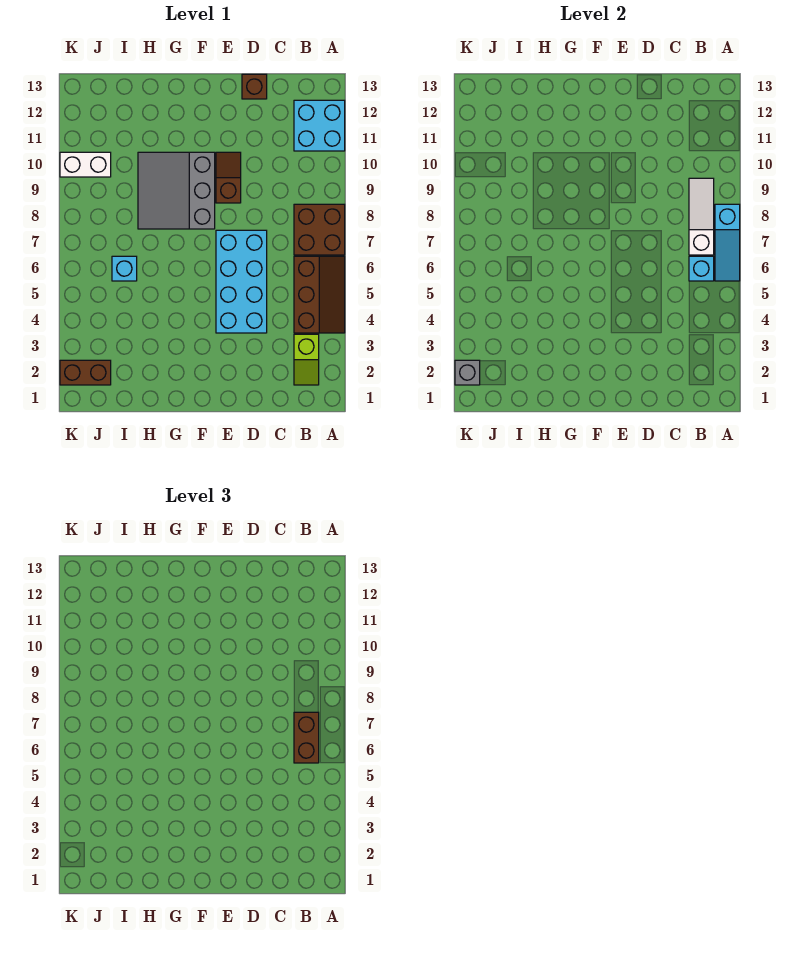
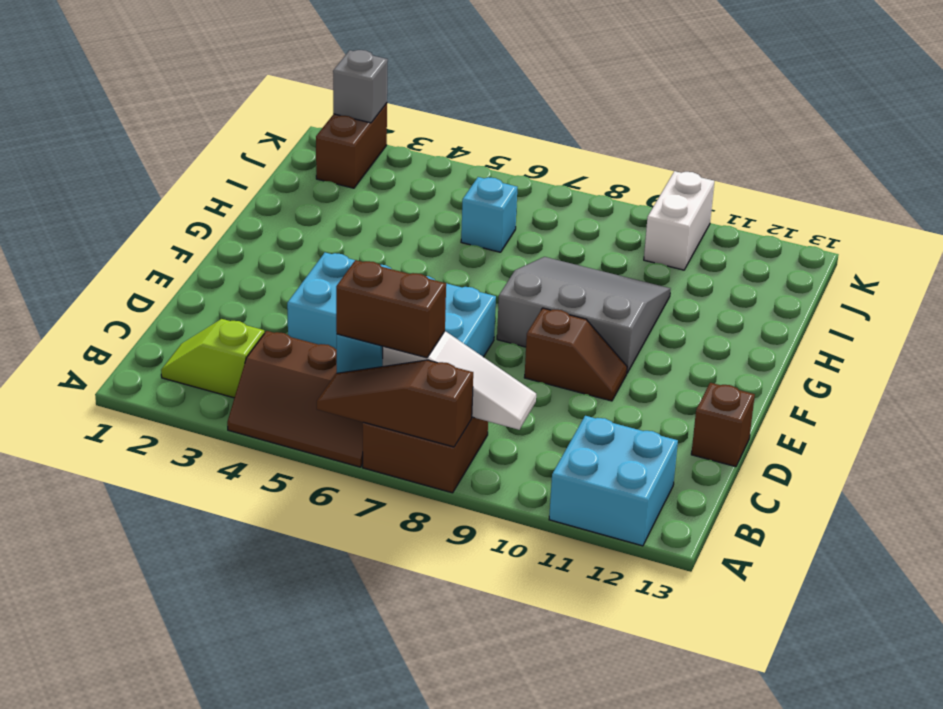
cyan 1x3 slope [715,204,740,281] -> brown 1x3 slope [317,360,473,447]

